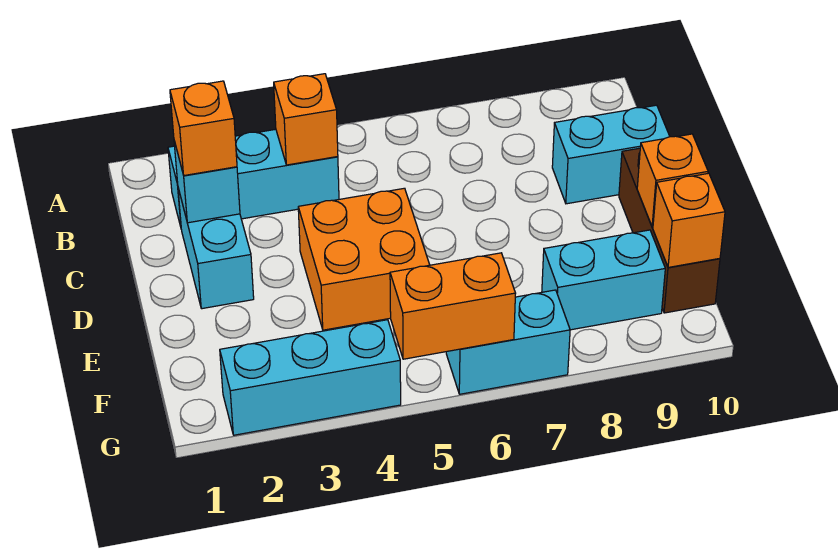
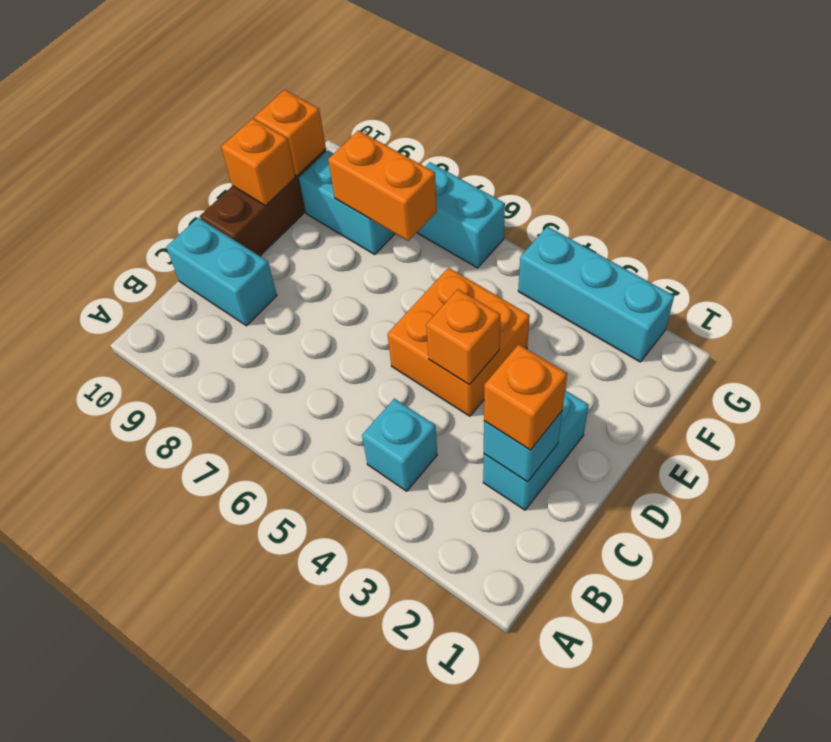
cyan 1x3 brick [168,129,339,227] -> cyan 1x1 brick [362,399,437,491]
orange 1x1 brick [274,74,338,165] -> orange 1x1 brick moved to [426,289,500,385]
orange 1x2 brick [390,253,516,359] -> orange 1x2 brick moved to [328,130,437,241]

